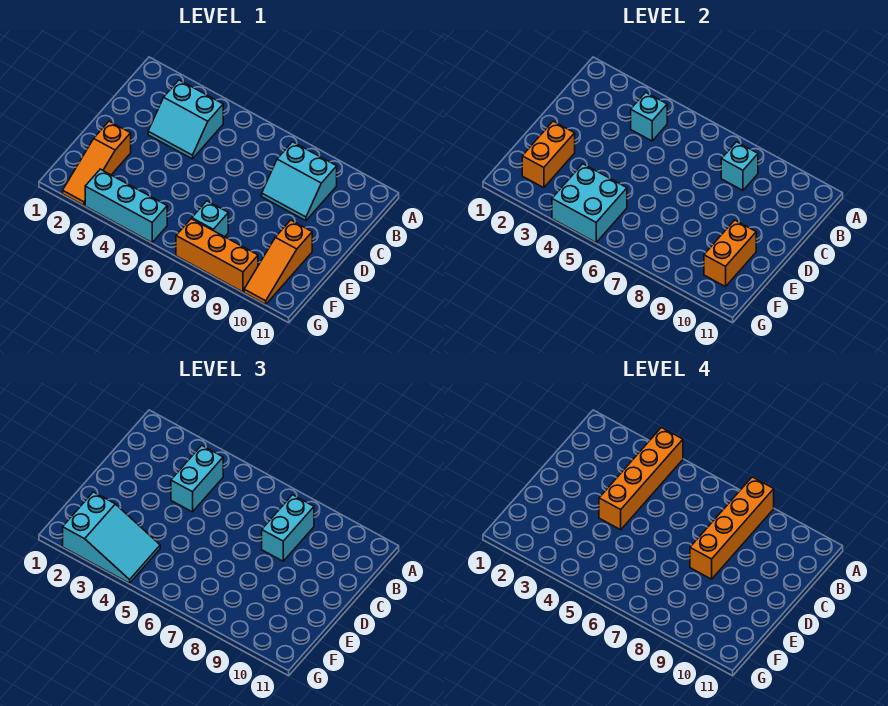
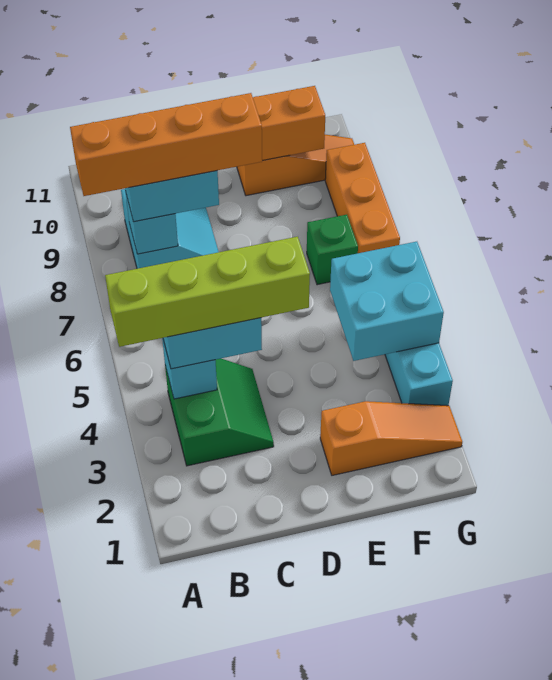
orange 1x4 brick [599,428,683,530] -> lime 1x4 brick [105,237,310,347]
cyan 2x2 slope [148,80,223,159] -> green 2x2 slope [165,358,274,466]
orange 1x2 brick [522,121,575,188] -> none
cyan 2x3 slope [63,492,160,583] -> none
cyan 1x1 brick [192,201,228,237] -> green 1x1 brick [307,215,358,285]

